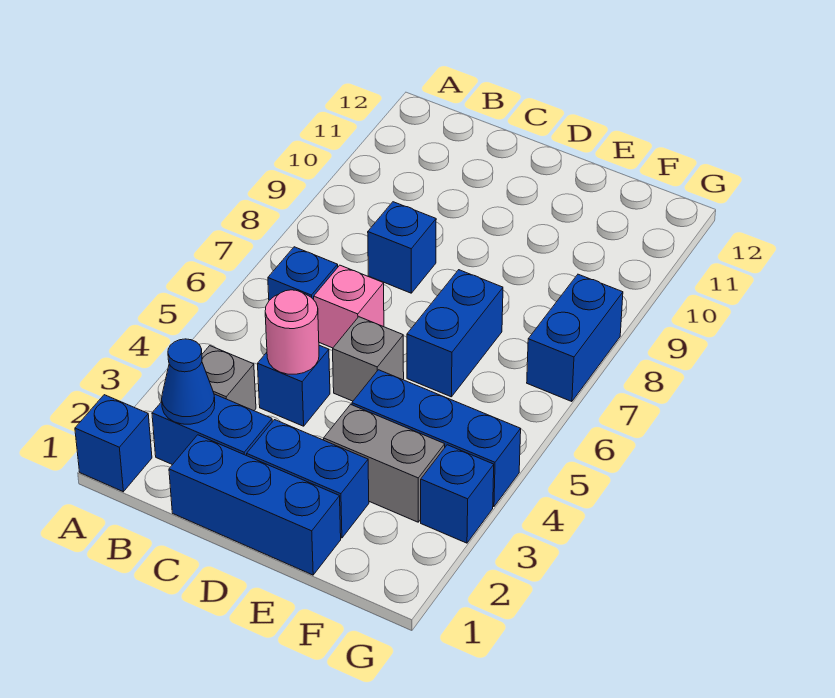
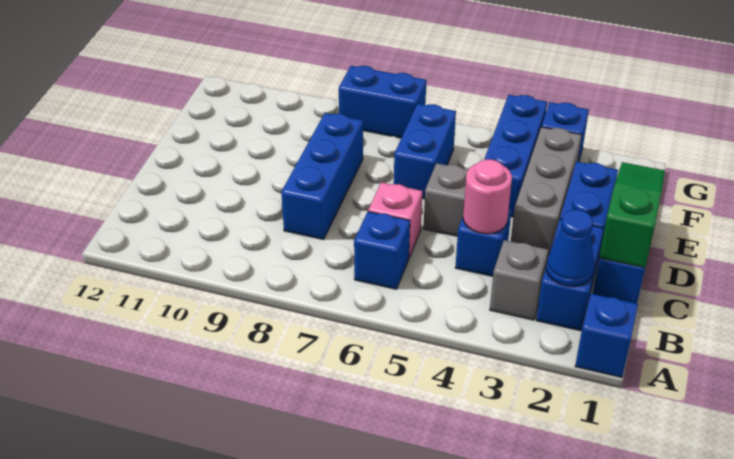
none -> green 1x3 slope [599,162,665,268]
blue 1x1 brick [368,202,436,293] -> blue 1x3 brick [281,113,363,240]
grey 1x2 brick [324,404,445,522] -> grey 1x3 brick [511,127,582,256]
blue 1x2 brick [407,270,503,397] -> blue 1x2 brick turned to [394,104,456,199]

